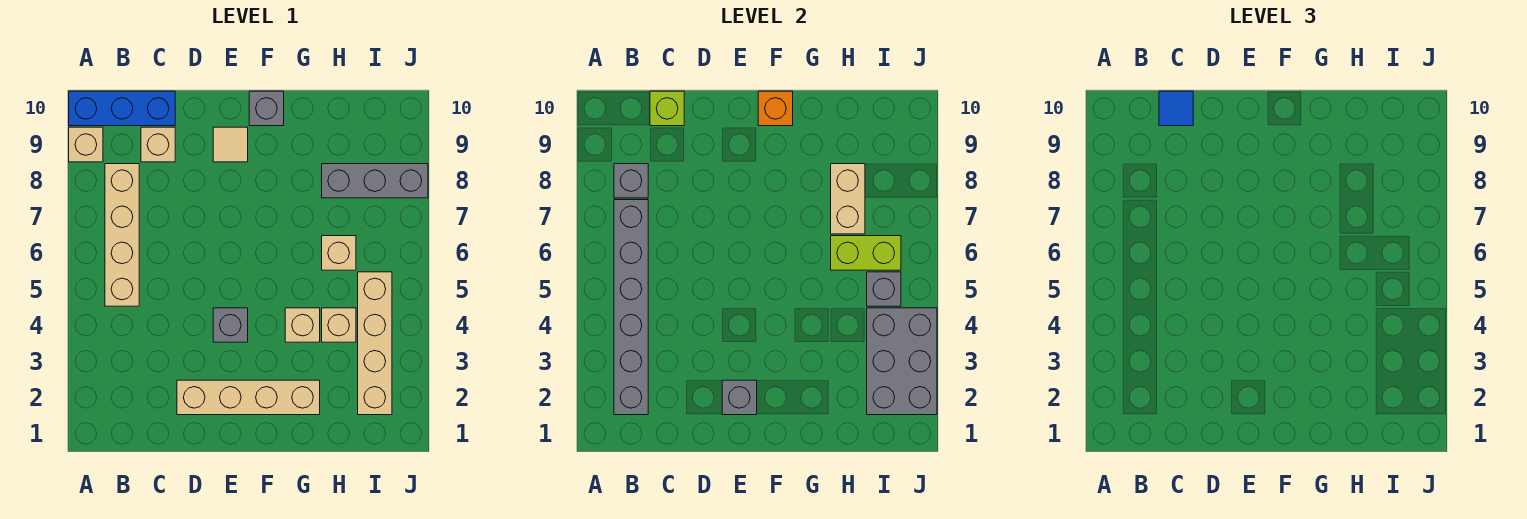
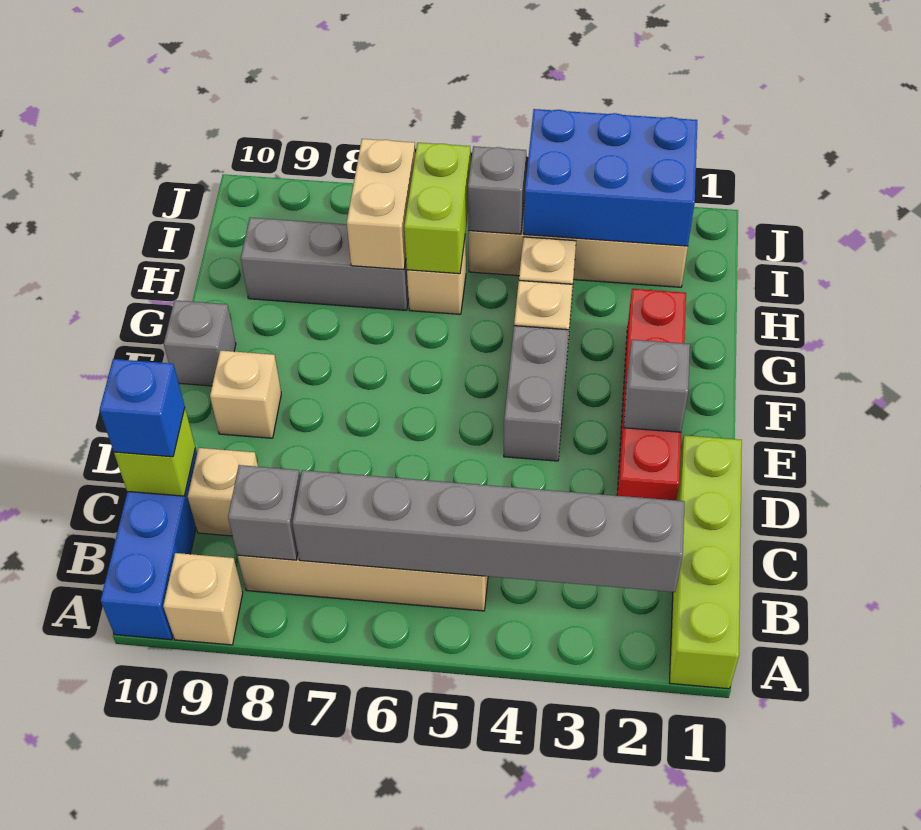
none -> lime 1x4 brick [670,435,742,689]
blue 1x1 tile [1159,91,1193,126] -> blue 1x1 brick [100,359,185,457]
tan 1x4 brick [177,380,320,415] -> red 1x4 brick [617,289,686,500]
grey 1x1 brick [213,308,248,342] -> grey 1x2 brick [504,326,569,461]
tan 1x1 tile [213,127,248,162] -> tan 1x1 brick [210,350,281,438]
orange 1x1 brick [758,91,793,126] -> none
tan 1x2 brick [831,164,865,234] -> tan 1x2 brick turned to [347,139,415,270]
grey 1x3 brick [322,164,428,198] -> grey 1x3 brick turned to [241,218,409,310]
grey 2x3 brick [867,308,937,415] -> blue 2x3 brick [524,109,697,246]

